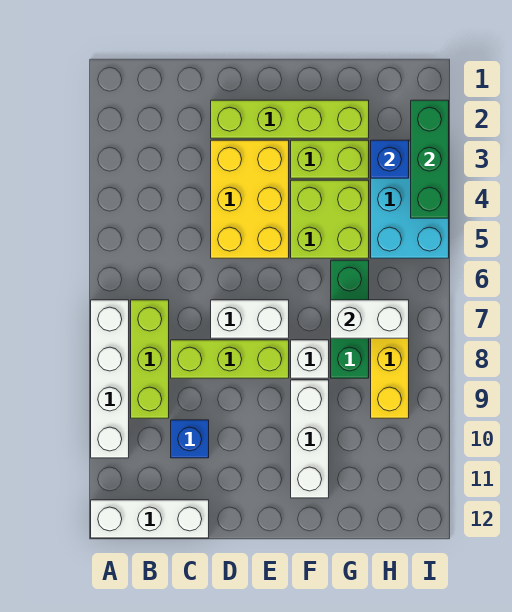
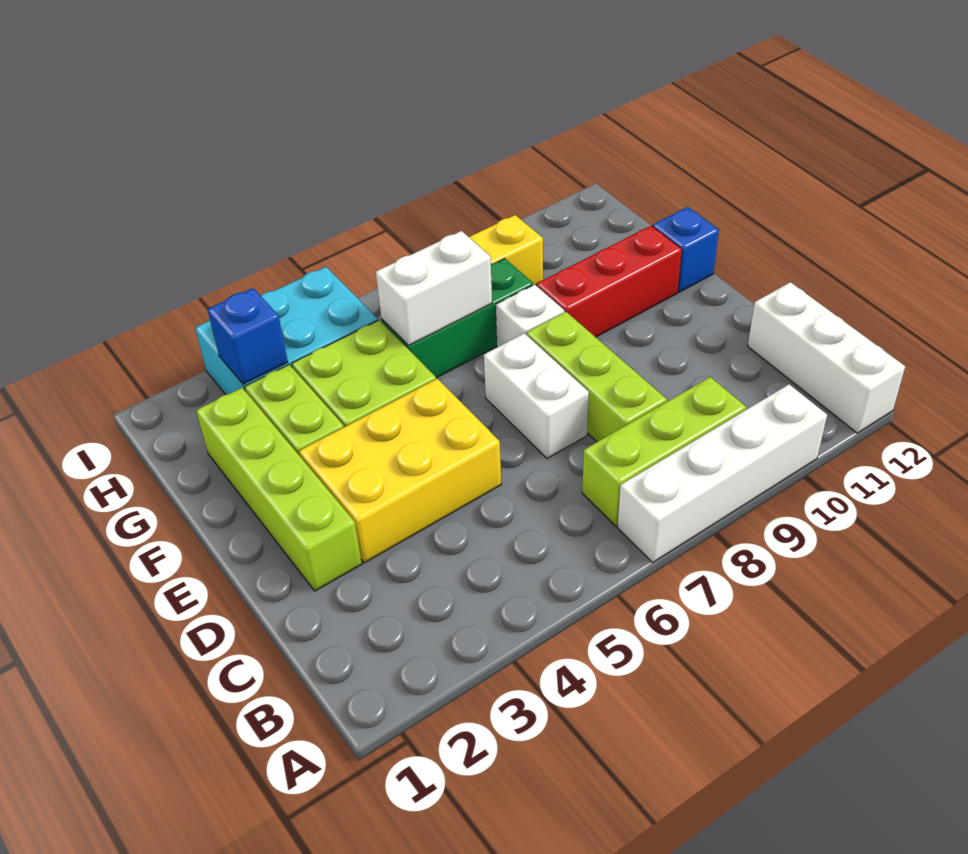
blue 1x1 brick [171,420,209,458] -> blue 1x1 brick moved to [653,207,719,292]
white 1x3 brick [291,380,329,498] -> red 1x3 brick [537,226,682,337]
white 1x2 brick [331,300,409,338] -> white 1x2 brick turned to [376,231,492,346]
green 1x3 brick [411,100,449,218] -> none

